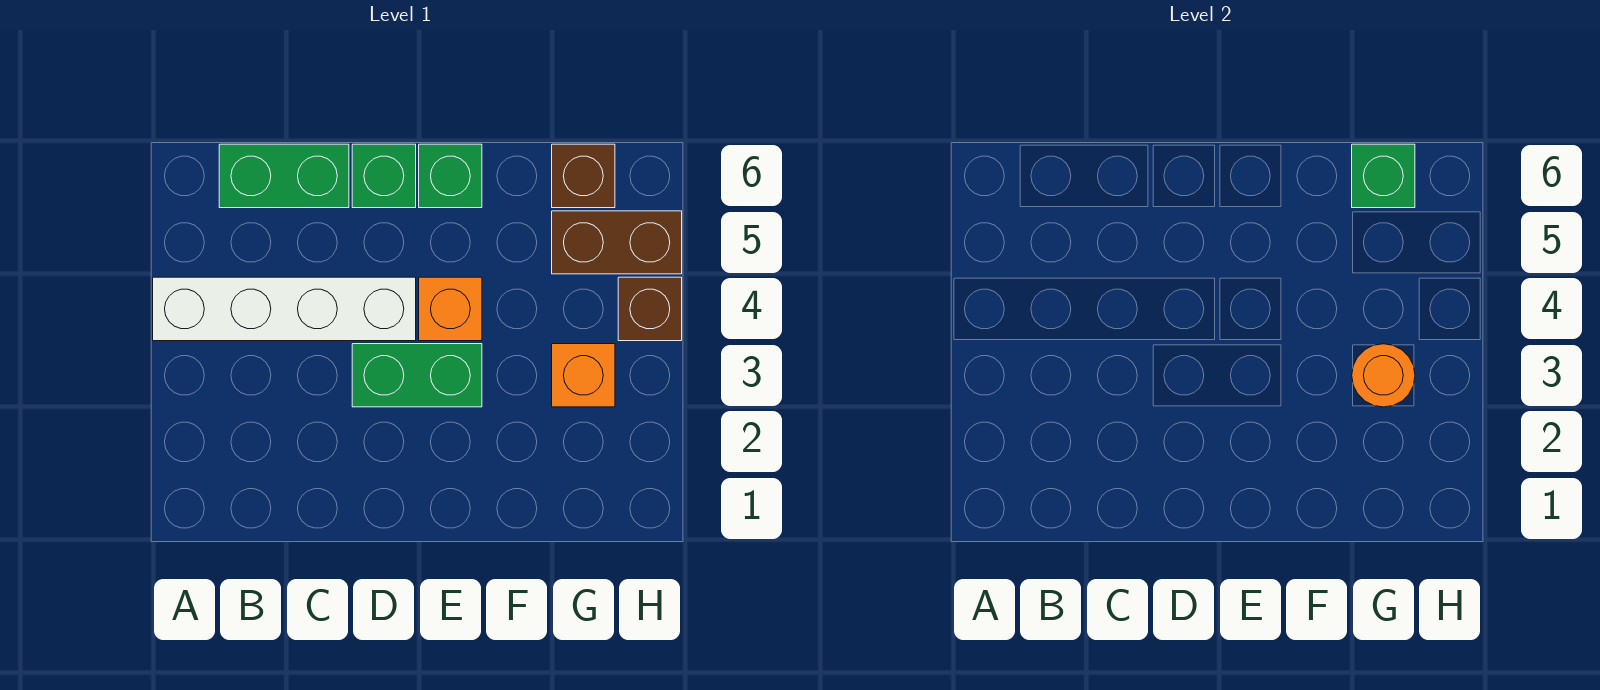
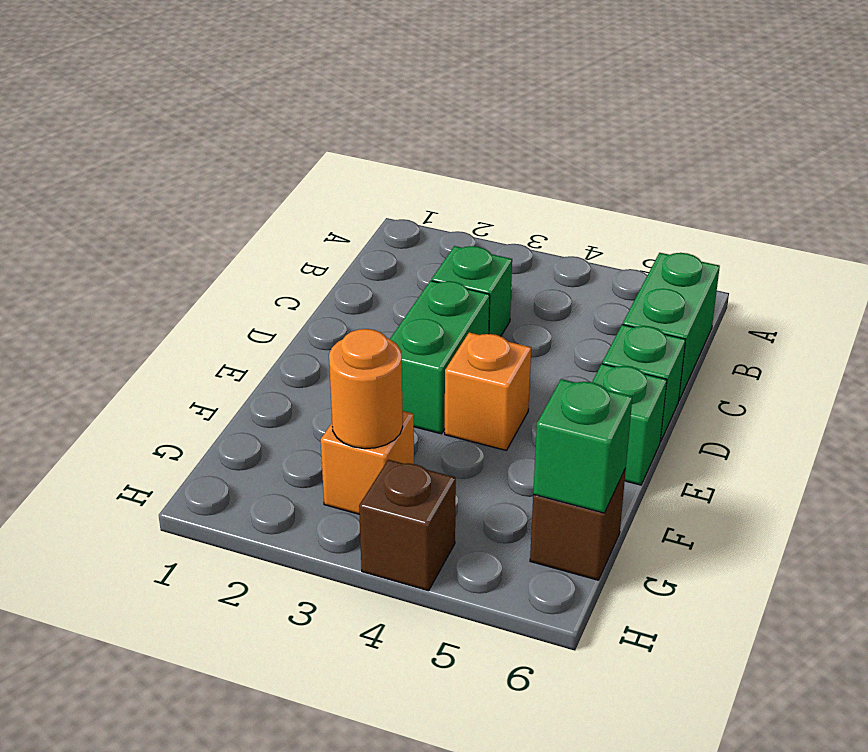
white 1x4 brick [153,277,416,341] -> none
none -> green 1x1 brick [432,246,512,336]
brown 1x2 brick [552,211,682,274] -> none

